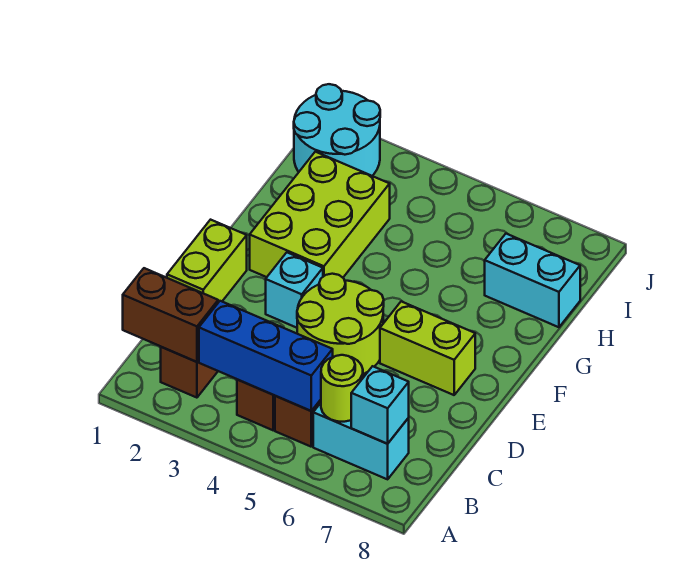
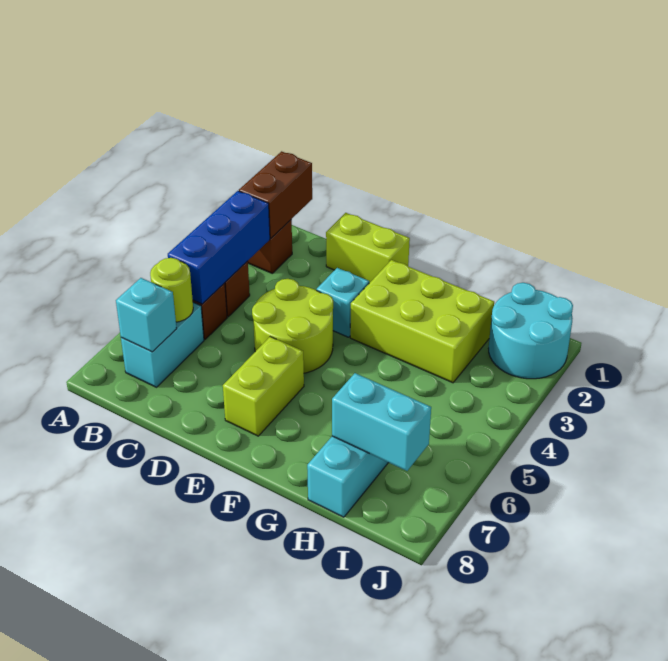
none -> cyan 1x2 brick [332,373,431,471]

